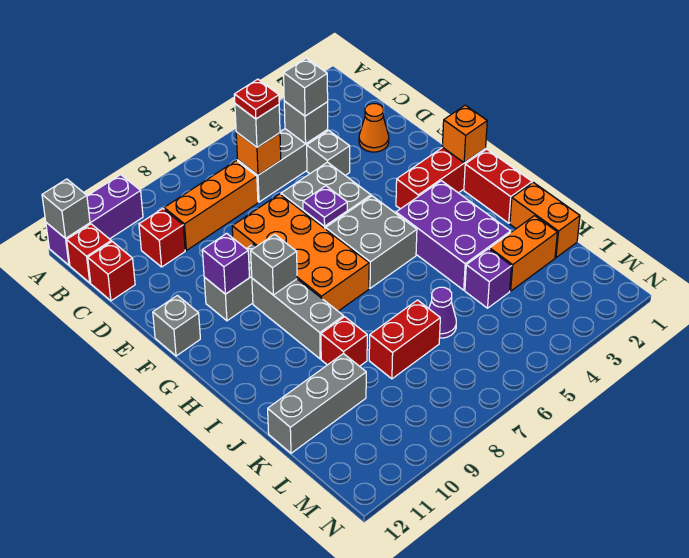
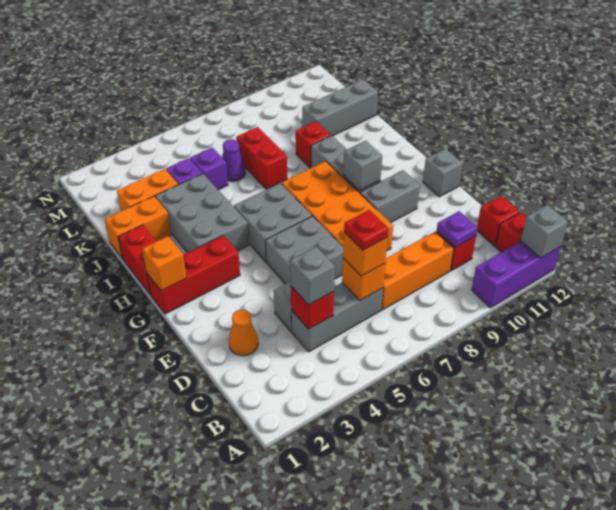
grey 1x1 brick [284,101,328,144] -> red 1x1 brick [291,286,334,329]
grey 1x1 brick [235,104,280,147] -> orange 1x1 brick [343,232,388,276]
purple 1x1 plate [303,186,347,226] -> purple 1x1 plate moved to [437,211,478,247]
purple 1x1 brick [202,233,250,294] -> purple 1x1 brick moved to [190,148,228,190]
purple 2x3 brick [396,181,511,290] -> grey 2x3 brick [156,174,249,253]
orange 1x2 brick [510,182,580,258] -> orange 1x2 brick turned to [105,196,171,258]
red 1x2 brick [369,300,440,379] -> red 1x2 brick turned to [236,127,287,189]

